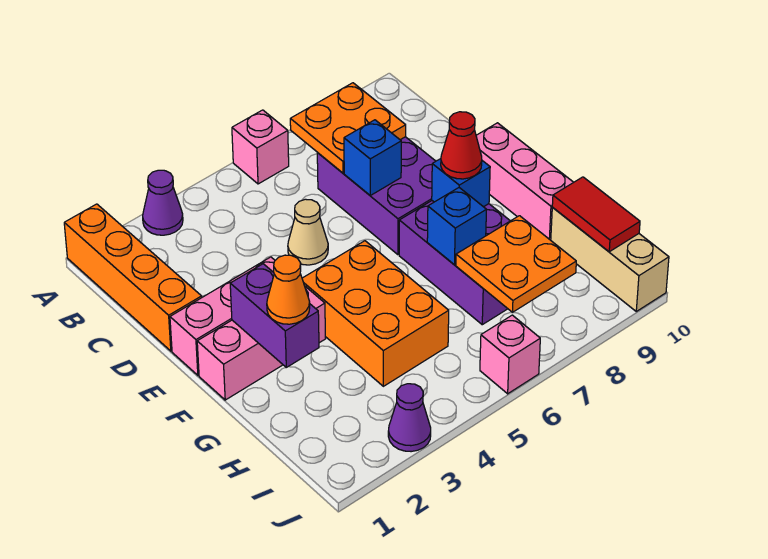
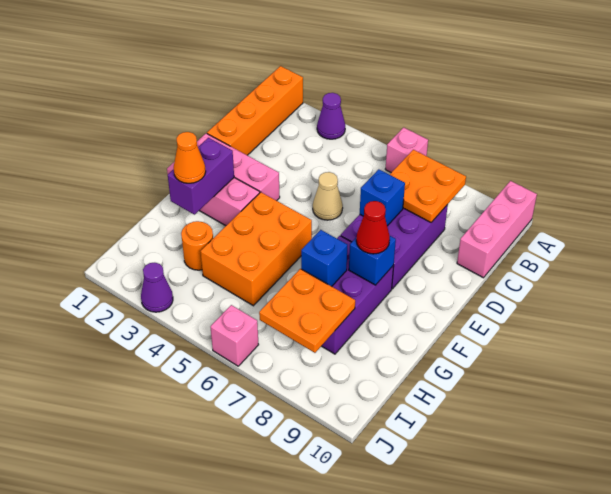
pink 1x3 brick [476,123,573,240] -> pink 1x3 brick moved to [457,181,537,278]
none -> orange 1x1 round brick [181,221,213,270]
tan 1x3 brick [551,208,669,311] -> none
red 1x2 tile [552,177,640,252] -> none

